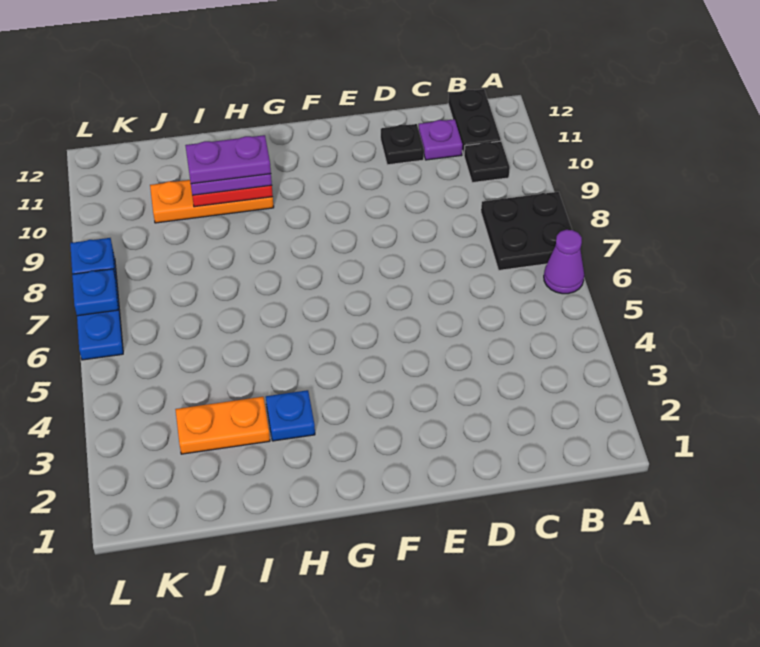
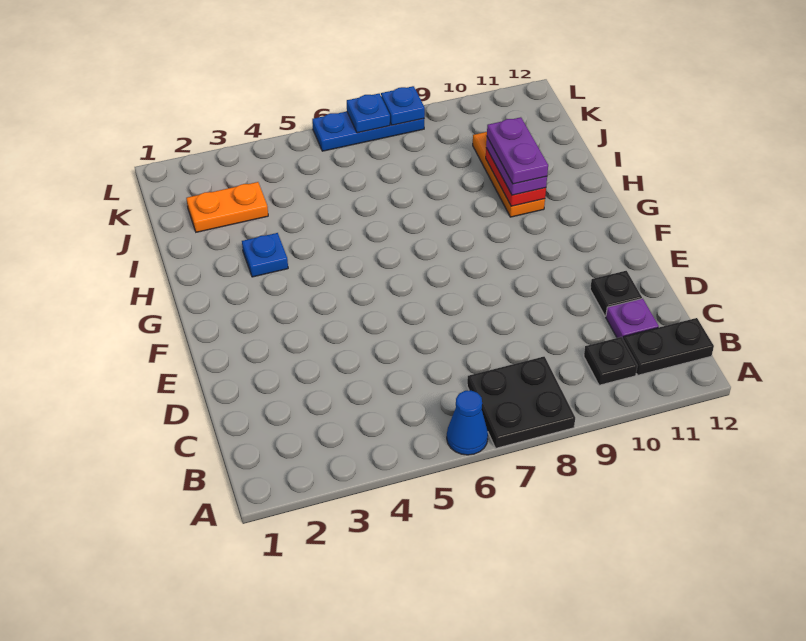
purple 1x1 cone [544,230,584,294] -> blue 1x1 cone [447,391,488,455]
orange 1x2 plate [175,397,270,454] -> orange 1x2 plate turned to [186,182,268,232]

